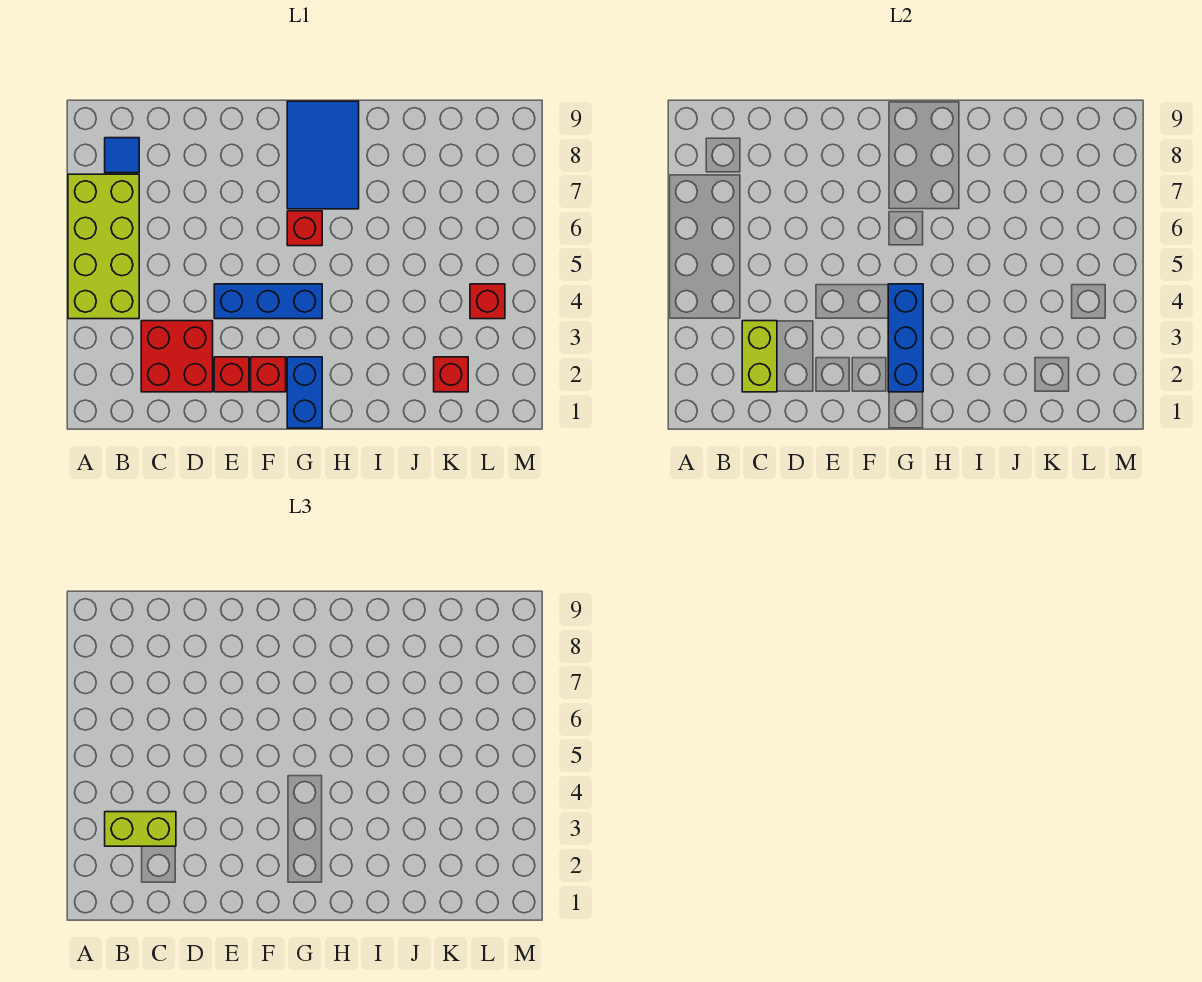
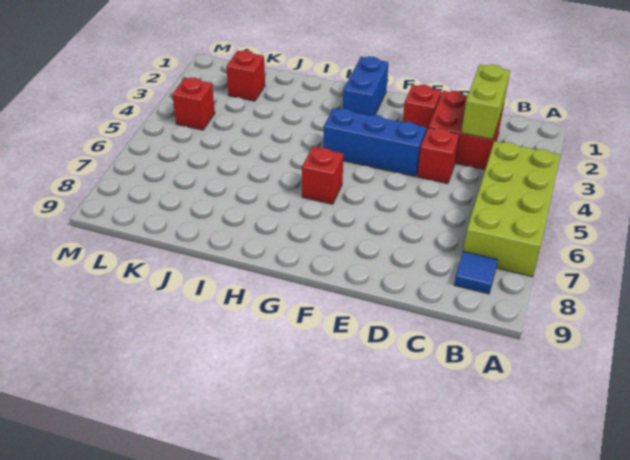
lime 1x2 brick [105,812,176,846] -> none
red 1x1 brick [251,357,286,392] -> red 1x1 brick moved to [417,128,459,184]
blue 1x3 brick [888,284,923,392] -> none
blue 2x3 tile [287,101,359,209] -> none

